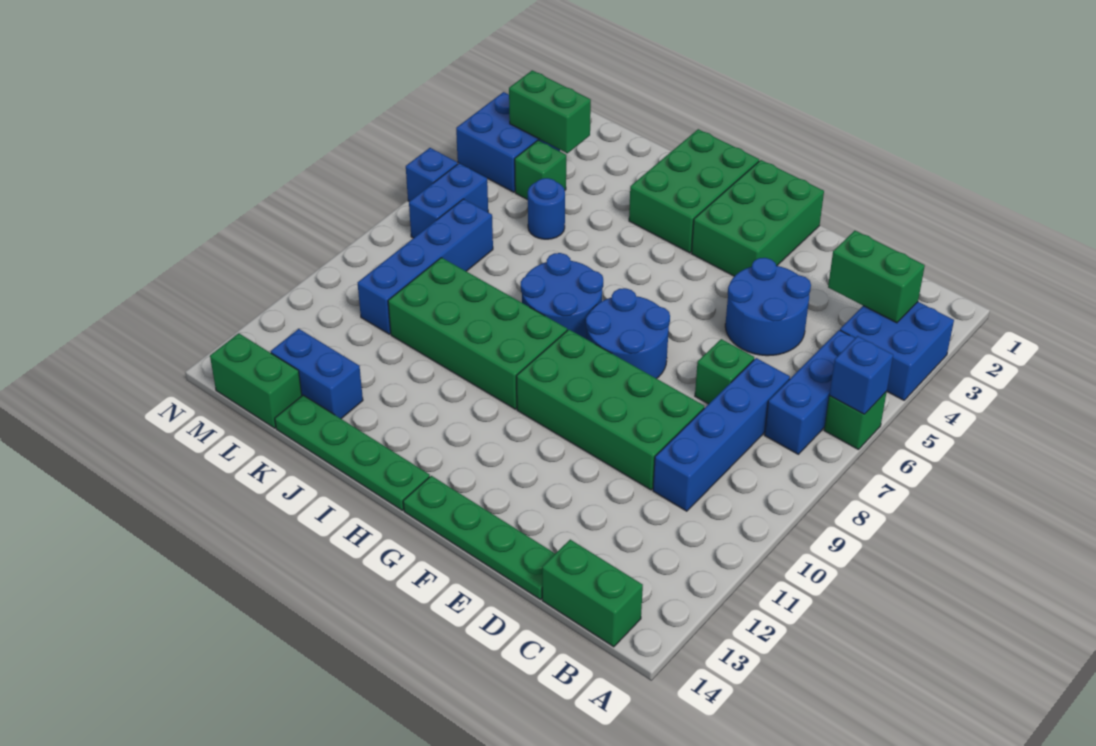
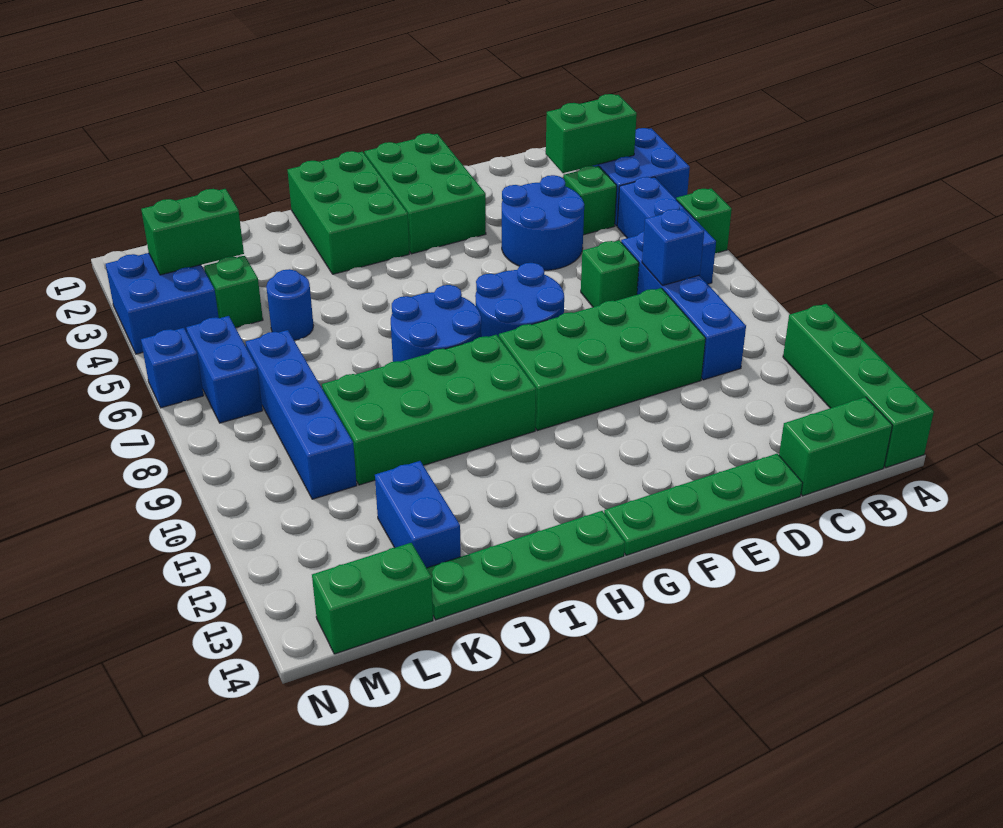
blue 1x1 brick [829,336,893,414] -> blue 1x1 brick moved to [642,209,704,286]
none -> green 1x4 brick [783,304,934,468]
none -> green 1x1 brick [564,166,617,235]
blue 1x2 brick [271,329,363,419] -> blue 1x2 brick turned to [375,461,461,568]

